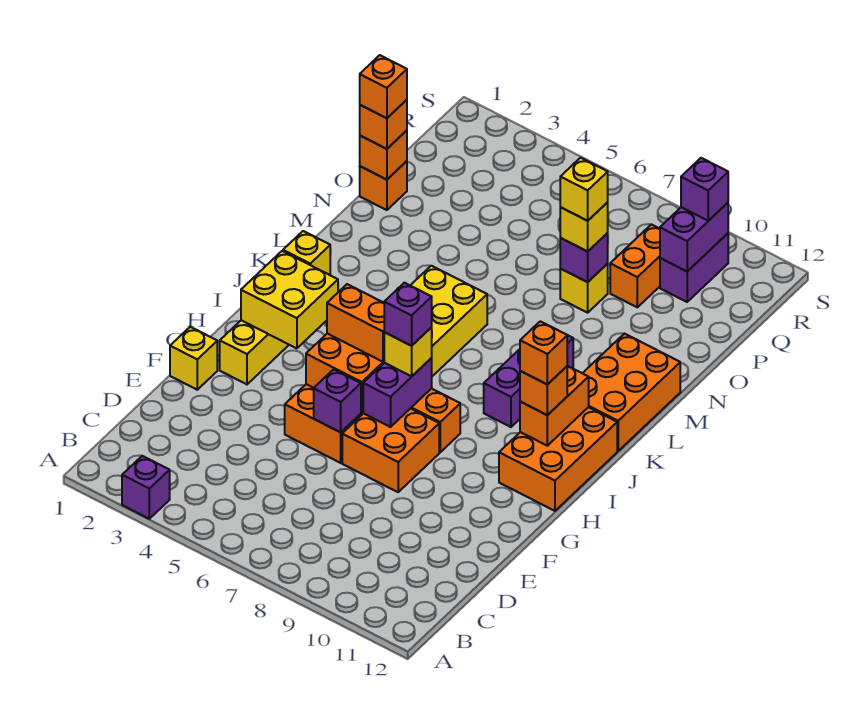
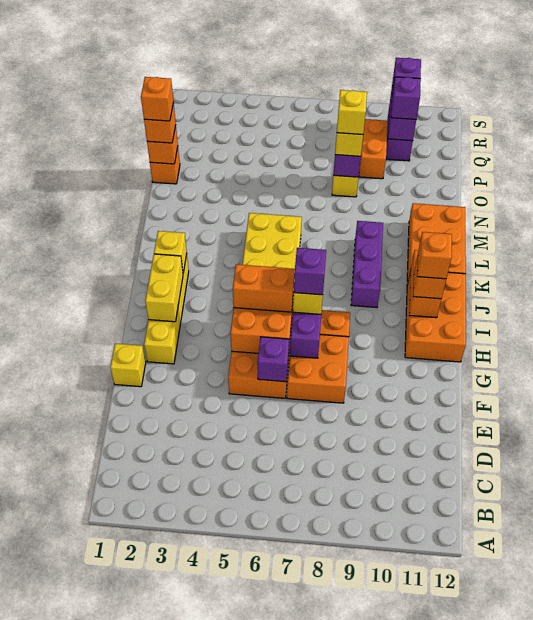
purple 1x1 brick [122,456,170,519] -> purple 1x1 brick moved to [391,77,421,119]
yellow 2x2 brick [241,251,338,348] -> yellow 1x2 brick [145,254,183,322]

